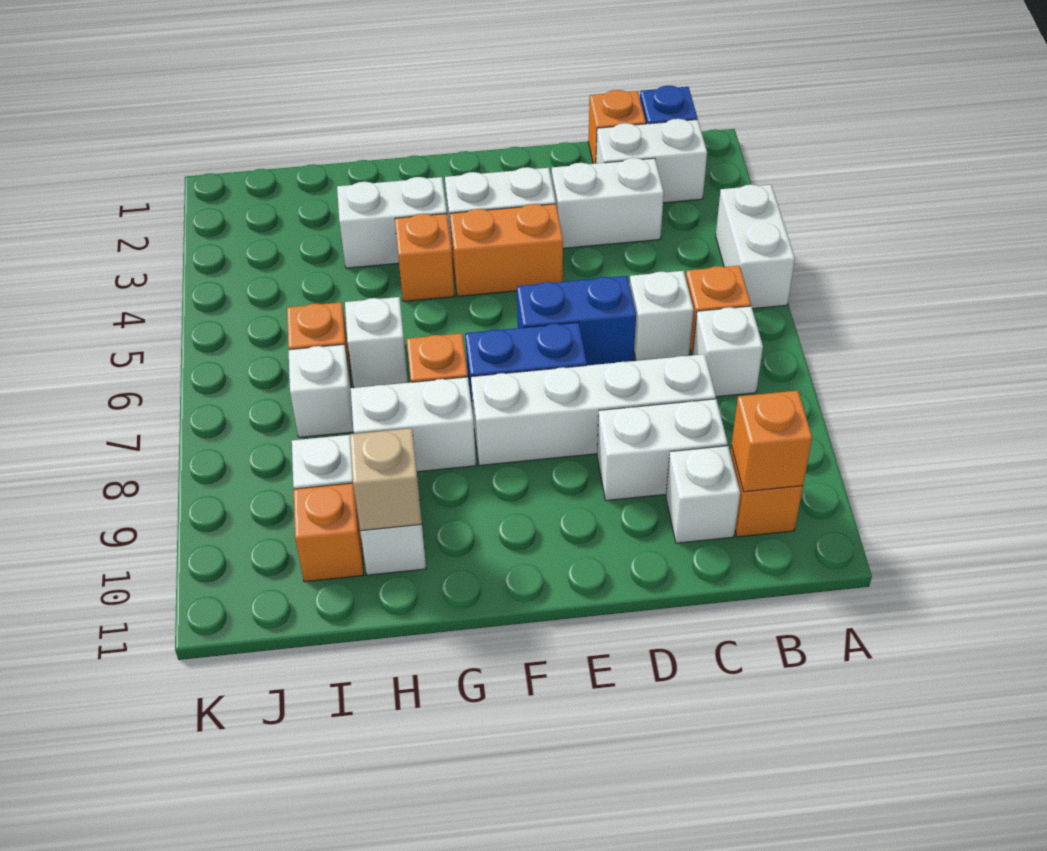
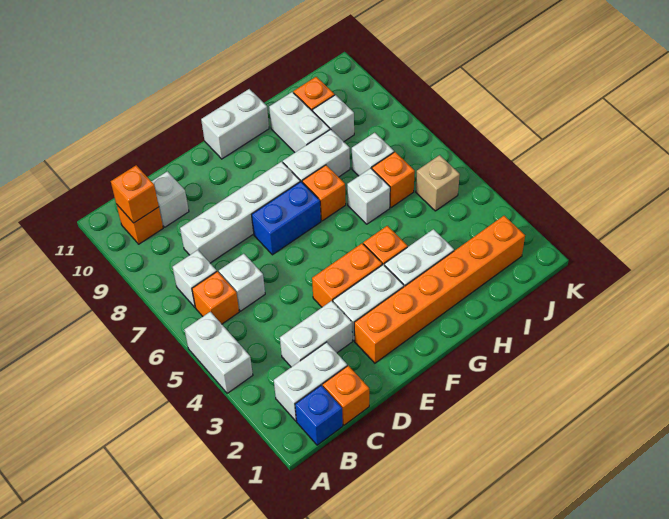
white 1x2 brick [597,399,728,501] -> white 1x2 brick moved to [201,89,269,159]
blue 1x2 brick [517,276,636,365] -> none
none -> orange 1x6 brick [354,216,525,363]
tan 1x1 brick [350,428,422,531] -> tan 1x1 brick moved to [416,155,460,211]

